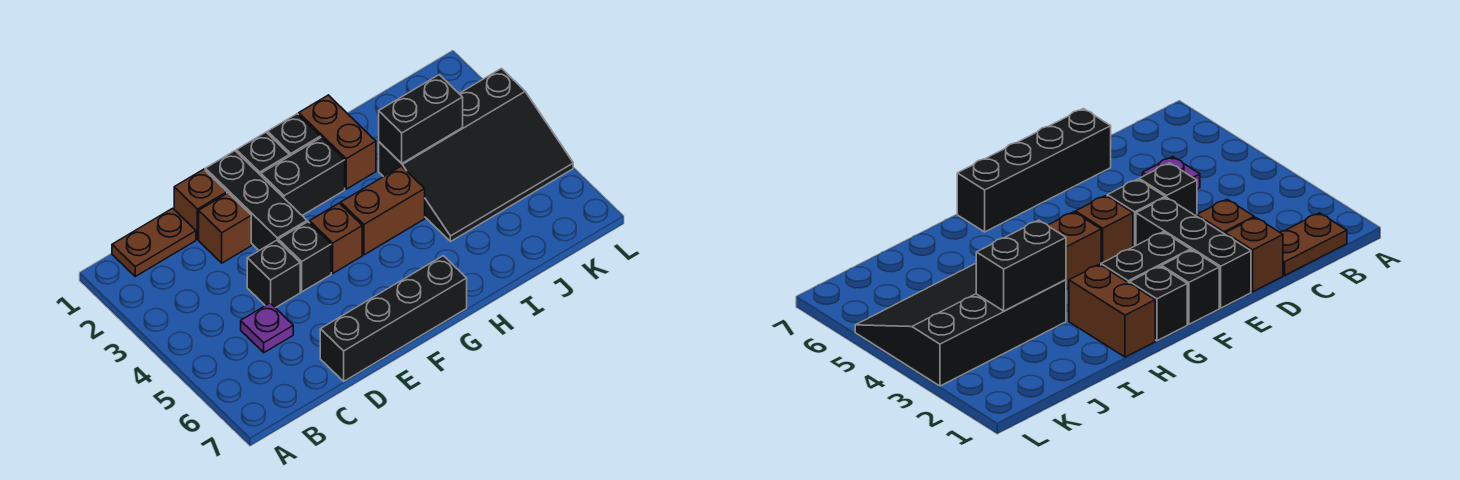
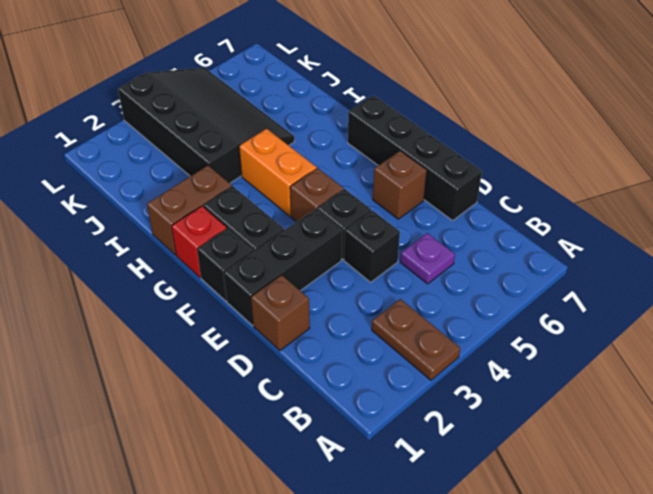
brown 1x2 plate [112,208,196,276] -> brown 1x2 plate moved to [372,299,460,380]
brown 1x1 brick [199,193,251,263] -> brown 1x1 brick moved to [373,151,427,219]
black 1x1 brick [268,114,320,156] -> red 1x1 brick [172,206,226,278]
brown 1x2 brick [341,166,425,255] -> orange 1x2 brick [239,129,317,216]
black 1x2 brick [379,75,463,163] -> none

